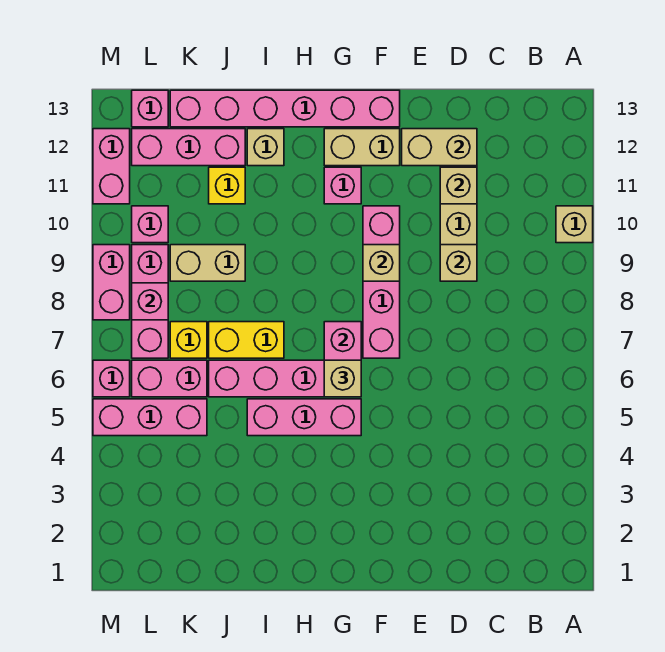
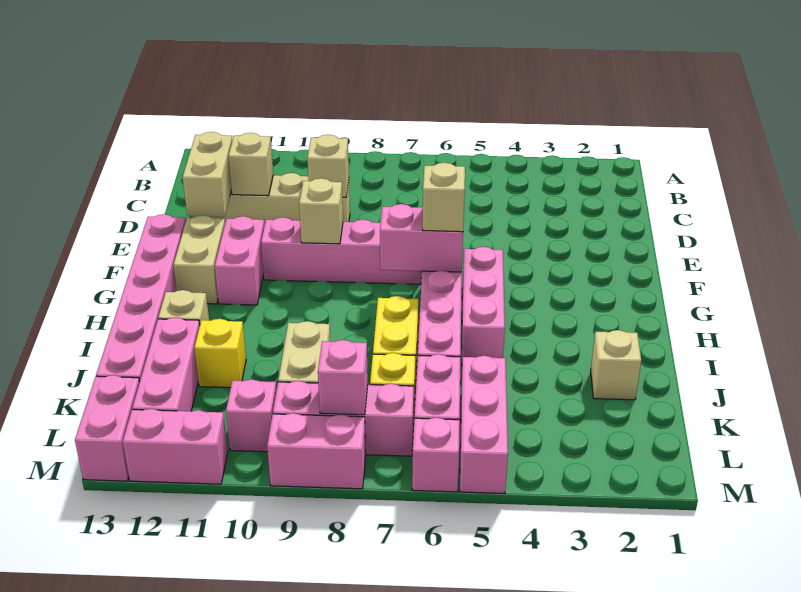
tan 1x1 brick [556,206,593,243] -> tan 1x1 brick moved to [591,330,641,400]
pink 1x1 brick [324,167,361,204] -> pink 1x2 brick [215,216,264,305]
pink 1x1 brick [132,90,168,127] -> pink 1x2 brick [75,375,140,481]

